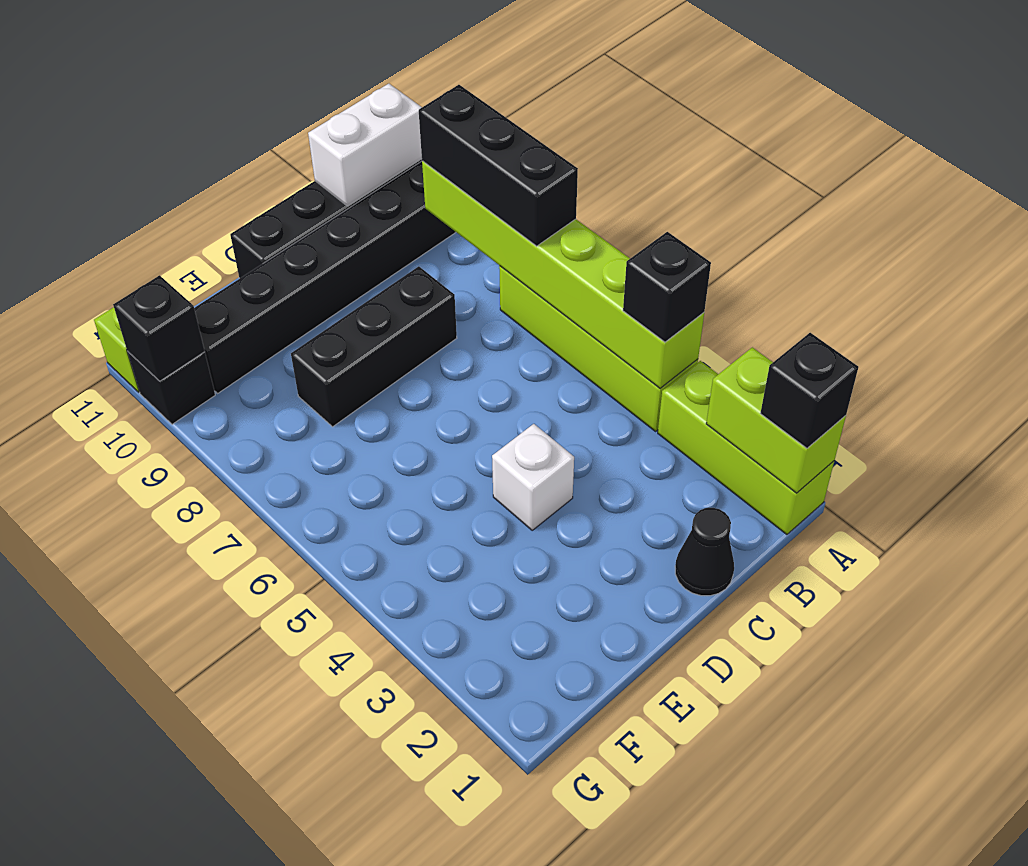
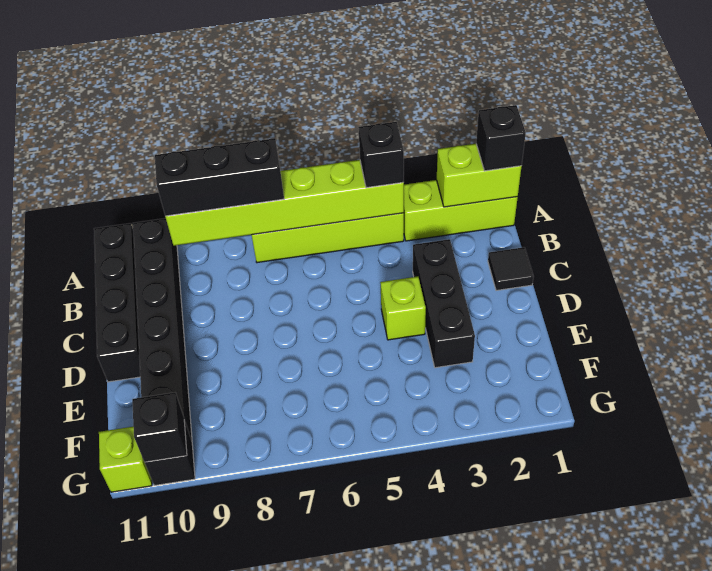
white 1x2 brick [308,84,422,206] -> none
black 1x1 cone [675,508,734,596] -> black 1x1 tile [488,247,534,290]
black 1x3 brick [291,266,457,427] -> black 1x3 brick moved to [413,239,475,368]
white 1x1 brick [492,424,574,530] -> lime 1x1 brick [380,277,426,340]

